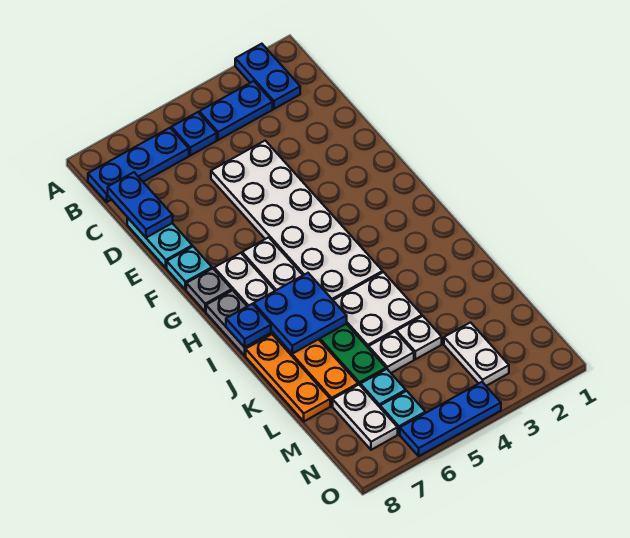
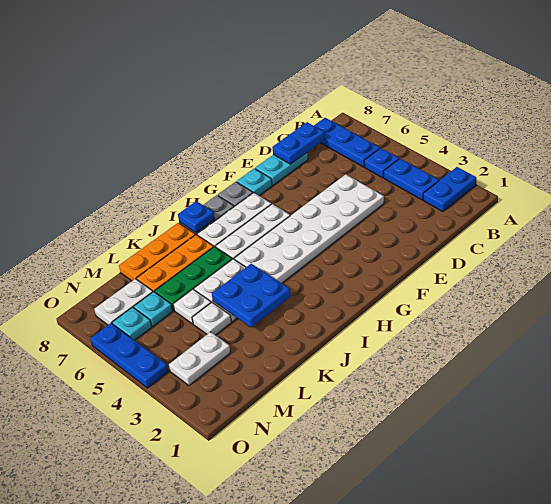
blue 2x2 plate [254,273,347,354] -> blue 2x2 plate moved to [212,264,291,327]

